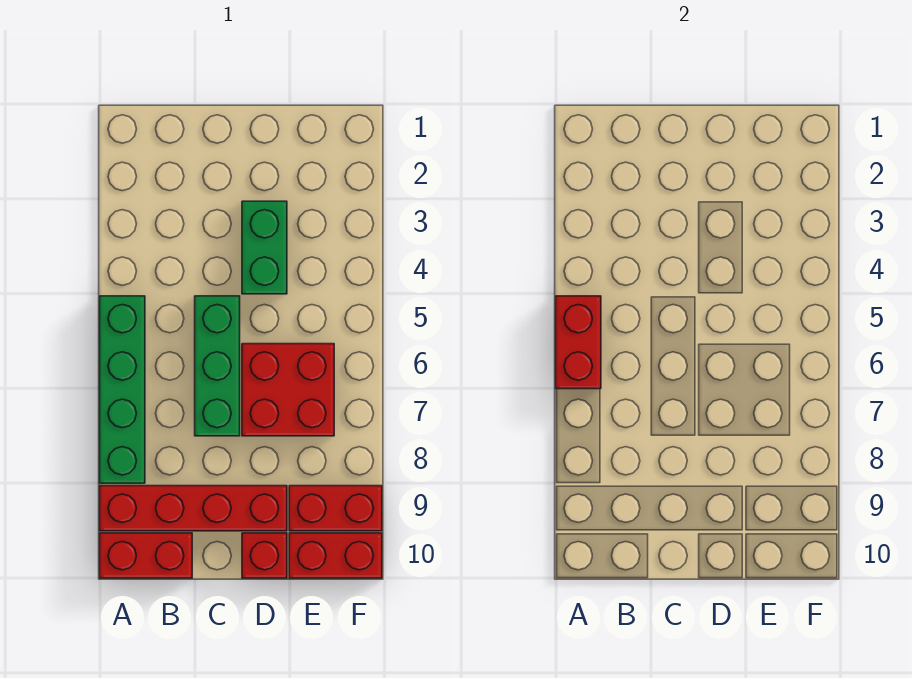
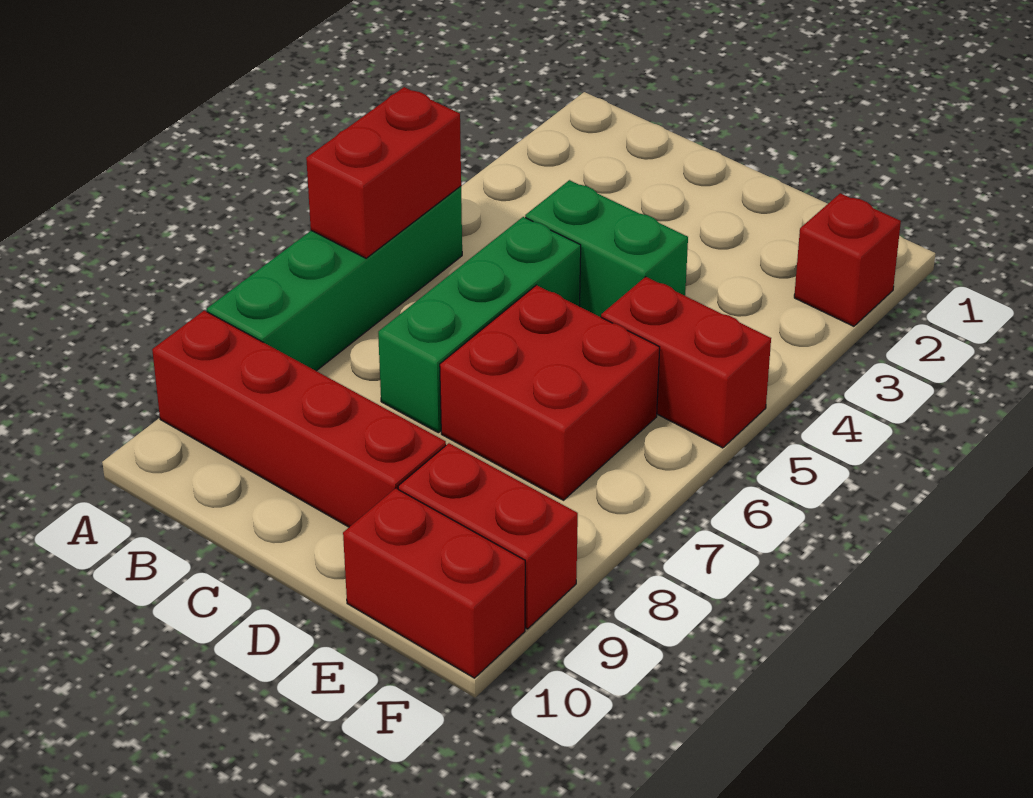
red 1x2 brick [100,533,192,578] -> red 1x2 brick moved to [601,277,771,448]
green 1x2 brick [242,201,287,294] -> green 1x2 brick turned to [525,180,688,317]
red 1x1 brick [242,533,287,578] -> red 1x1 brick moved to [794,193,901,326]

